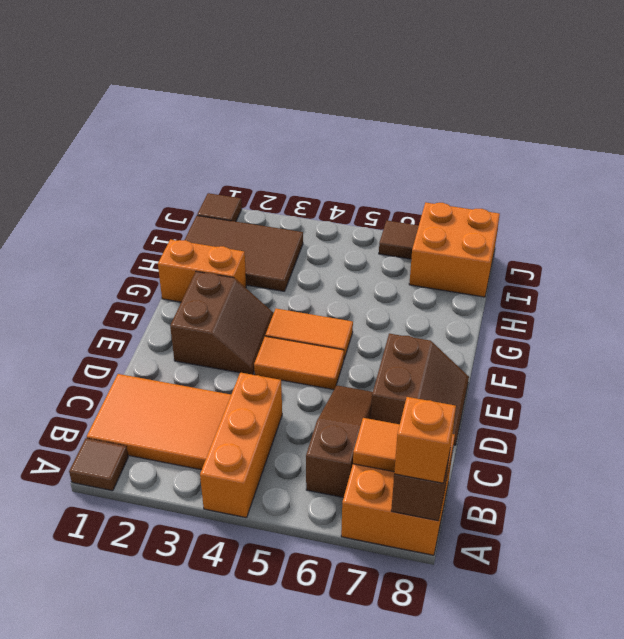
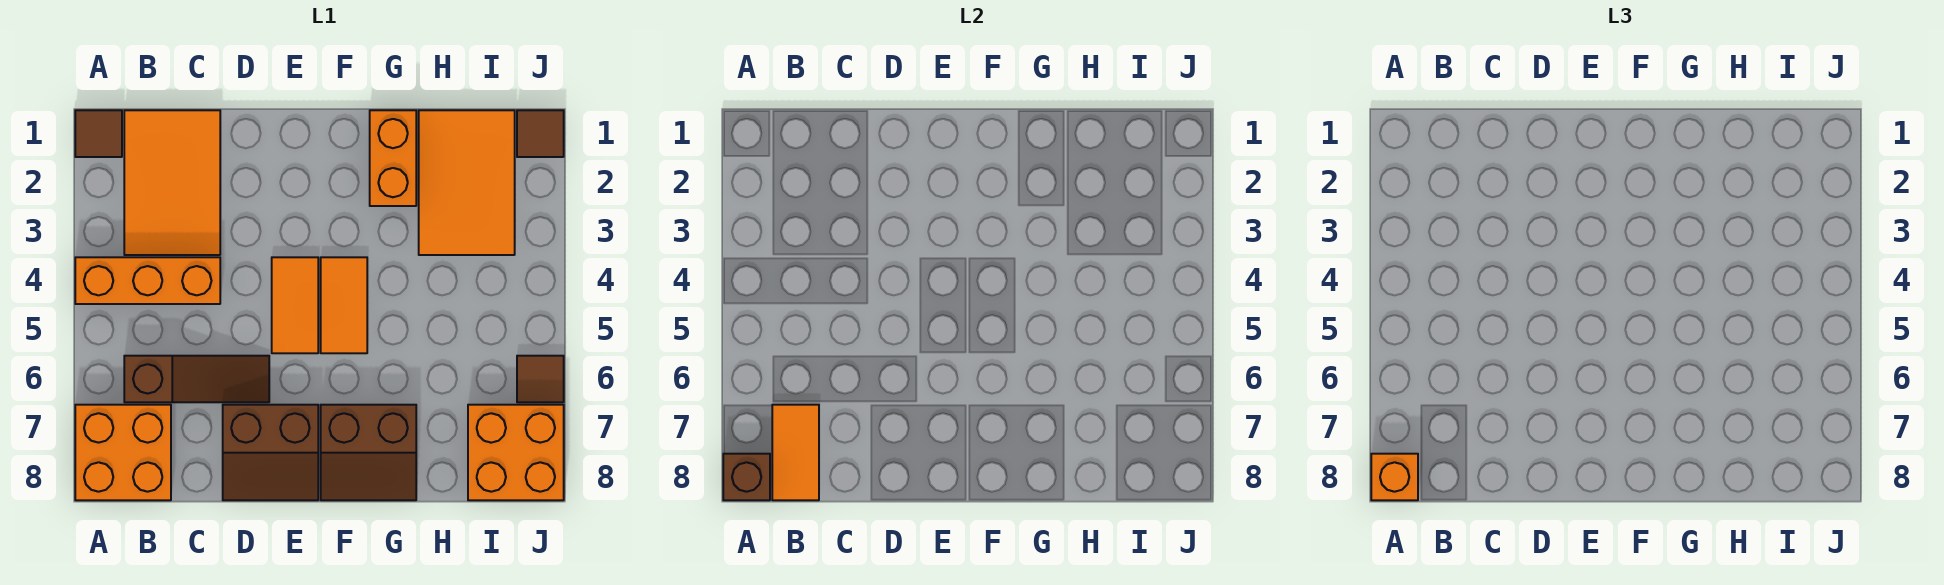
brown 2x2 slope [170,271,274,375] -> brown 2x2 slope moved to [321,405,416,500]
brown 2x3 tile [185,216,303,291] -> orange 2x3 tile [419,110,515,255]

